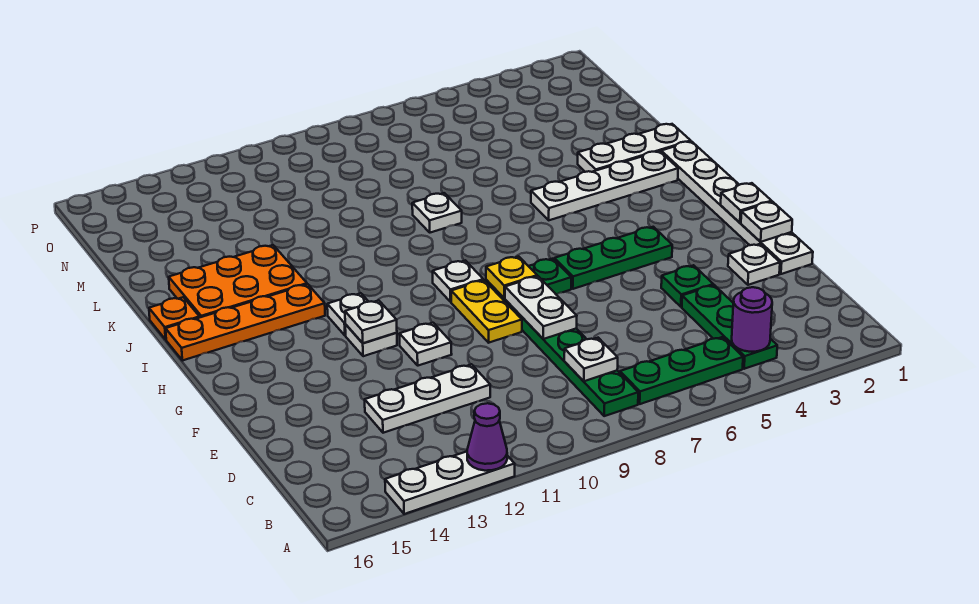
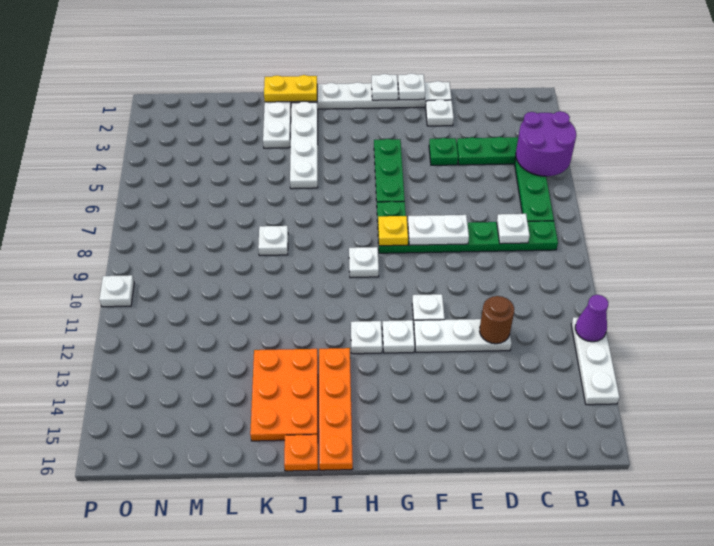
purple 1x1 round brick [732,287,772,352] -> purple 2x2 round brick [516,111,576,176]
white 1x3 plate [365,364,490,433] -> white 1x3 plate turned to [414,319,512,352]
none -> brown 1x1 round brick [480,296,514,344]
yellow 1x2 plate [451,280,522,343] -> yellow 1x2 plate moved to [264,75,317,102]
white 1x1 plate [345,300,397,343] -> white 1x1 plate moved to [99,275,134,307]

